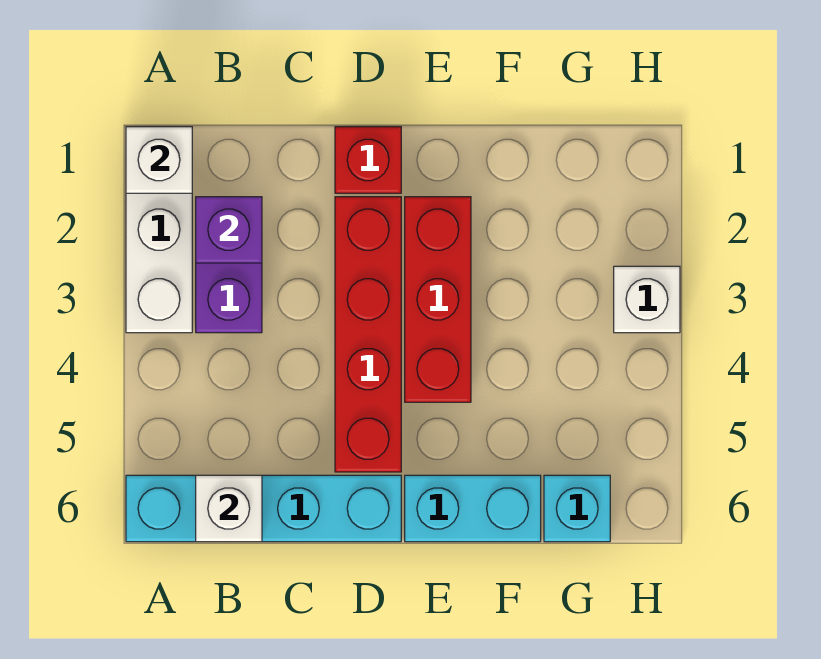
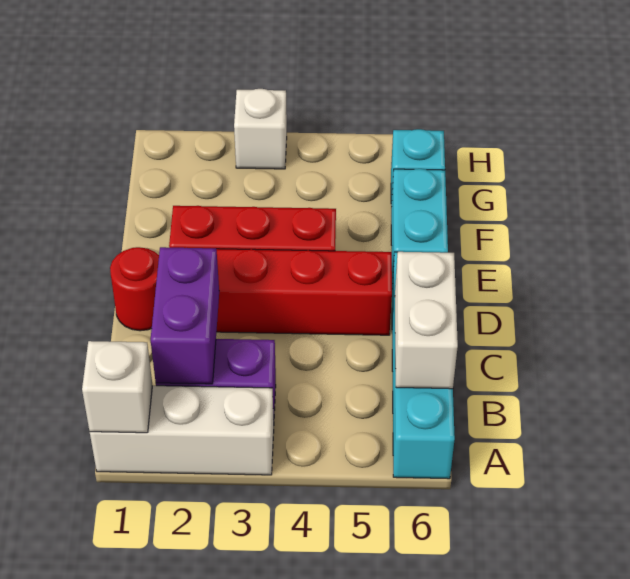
purple 1x1 brick [196,197,262,263] -> purple 1x2 brick [151,247,219,384]
white 1x1 brick [196,475,262,542] -> white 1x2 brick [395,252,458,389]
red 1x1 brick [335,127,401,193] -> red 1x1 round brick [110,247,159,331]

